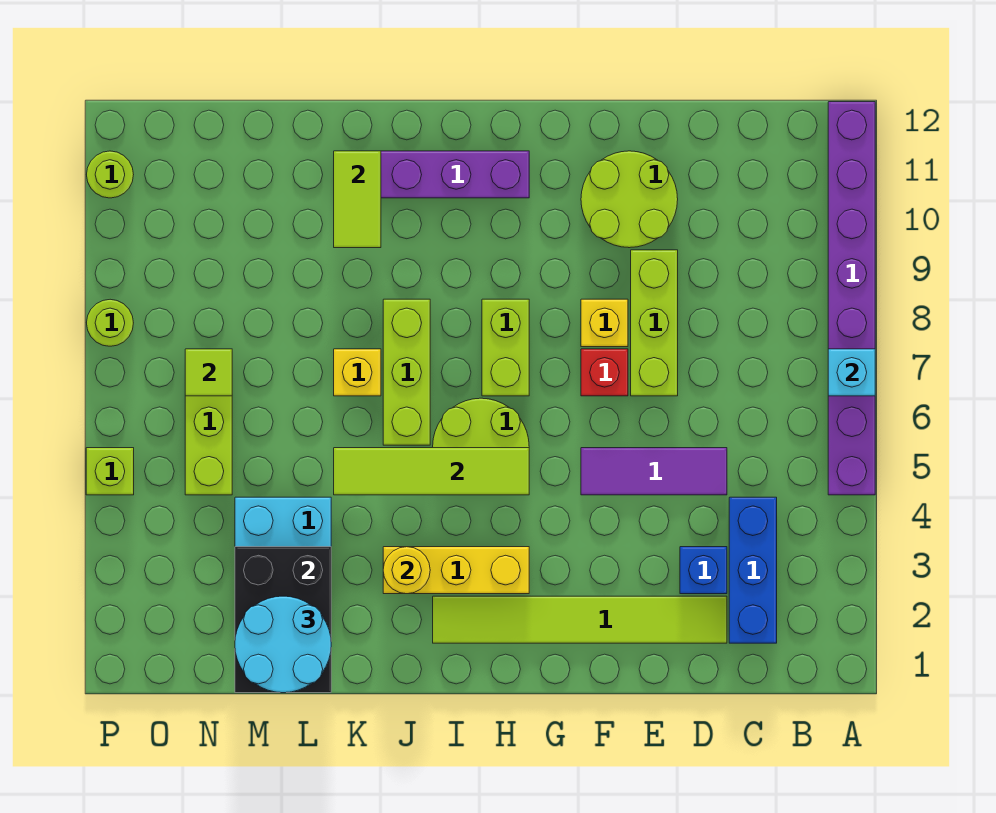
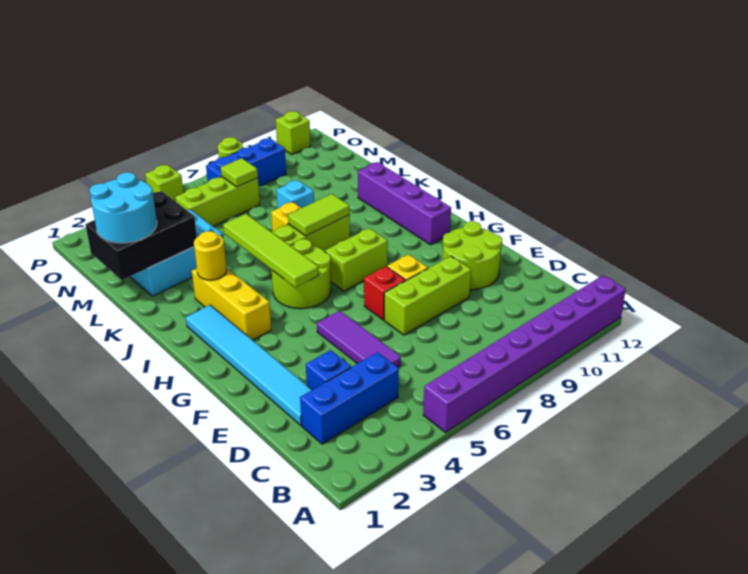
cyan 1x1 brick [828,349,875,396] -> cyan 1x1 brick moved to [277,180,314,208]
lime 1x6 tile [433,596,727,643] -> cyan 1x6 tile [186,305,312,425]
lime 1x2 tile [334,151,381,248] -> lime 1x2 tile moved to [288,194,349,236]
none -> blue 1x3 brick [206,138,286,186]
lime 1x1 round brick [87,151,134,198] -> lime 1x1 brick [276,111,311,154]

